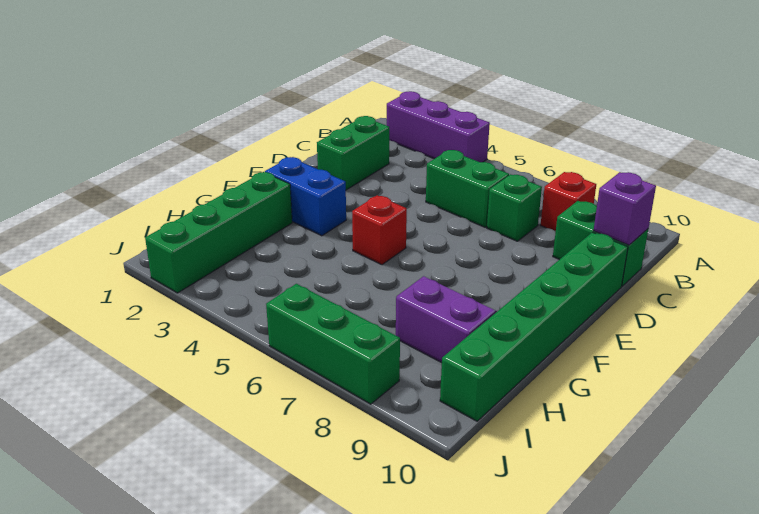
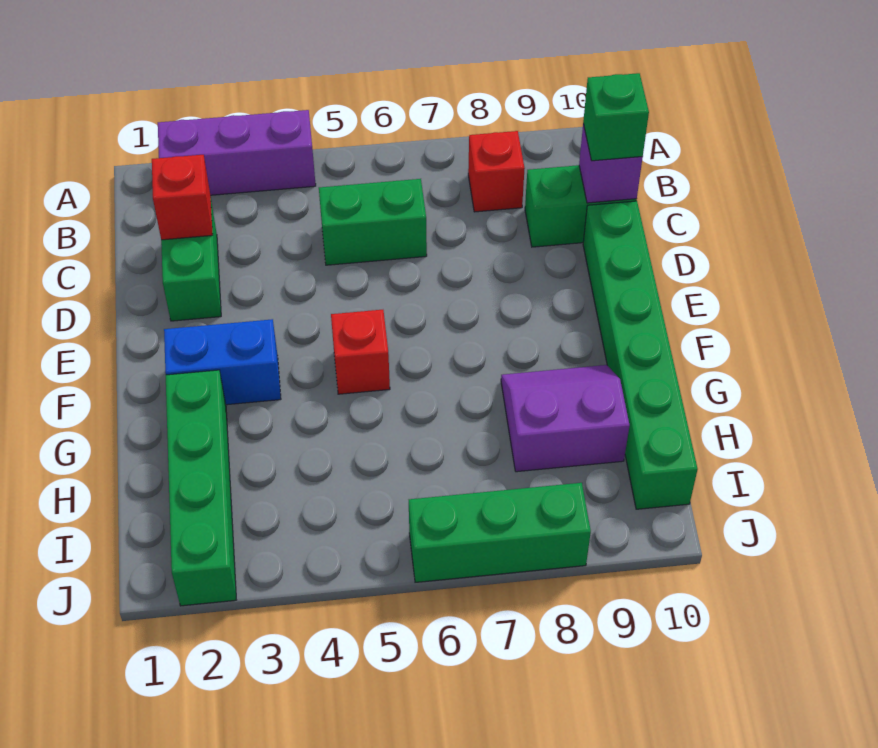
none -> red 1x1 brick [152,155,213,240]
green 1x1 brick [487,174,542,241] -> green 1x1 brick moved to [583,73,649,161]

